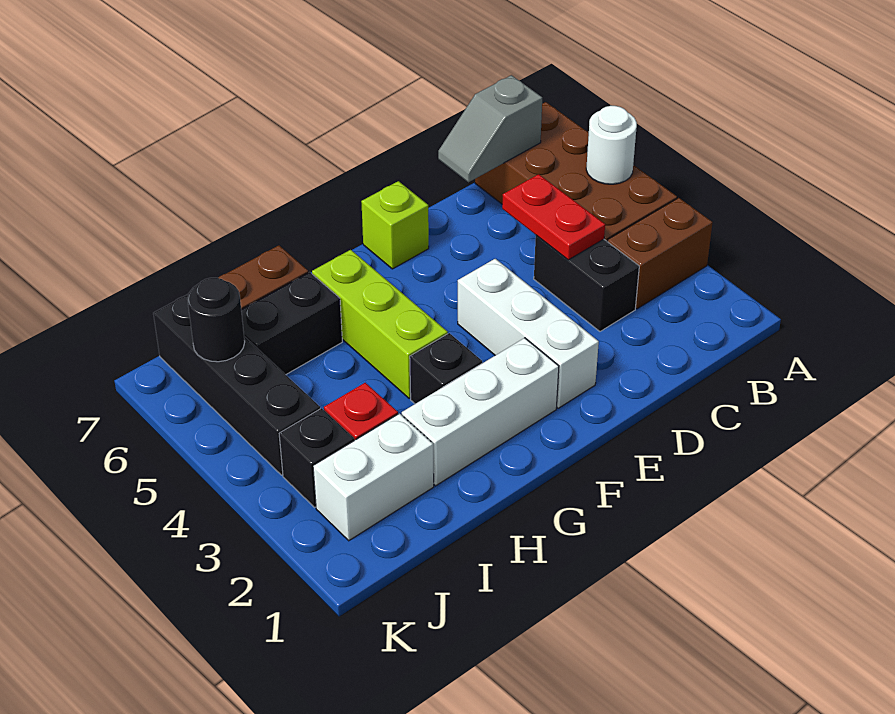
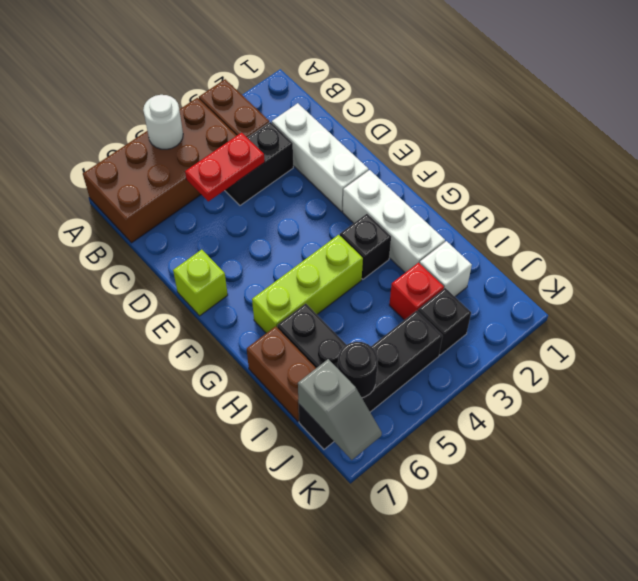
grey 1x2 slope [438,75,542,182] -> grey 1x2 slope moved to [298,359,382,460]
white 1x3 brick [458,259,599,408] -> white 1x3 brick turned to [272,103,368,212]
white 1x2 brick [313,414,434,541] -> white 1x1 brick [420,241,472,296]

